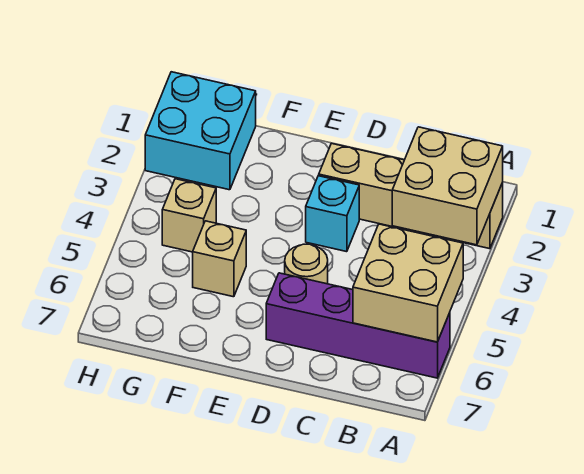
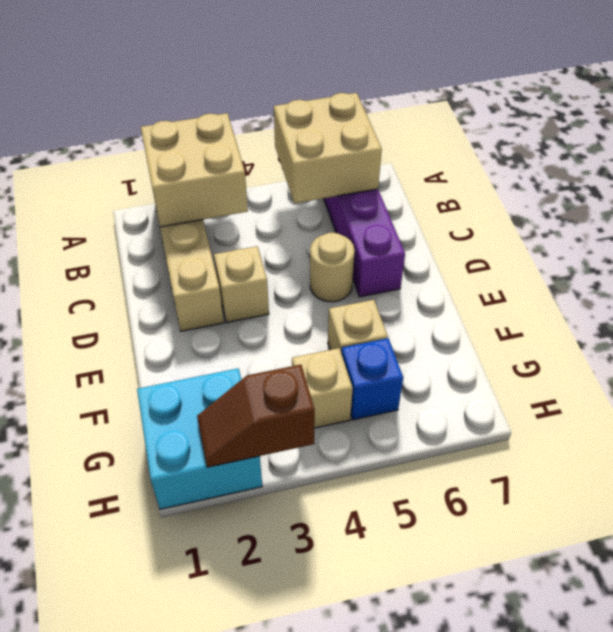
cyan 1x1 brick [306,176,359,252] -> tan 1x1 brick [214,246,269,323]
none -> blue 1x1 brick [342,338,403,420]
none -> brown 1x2 slope [197,365,315,467]

